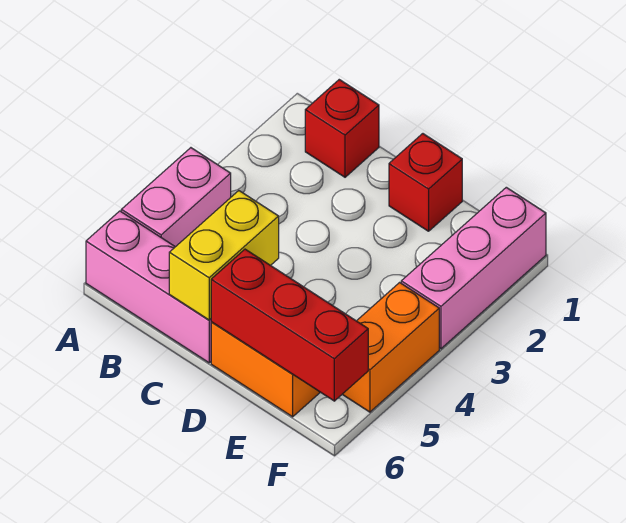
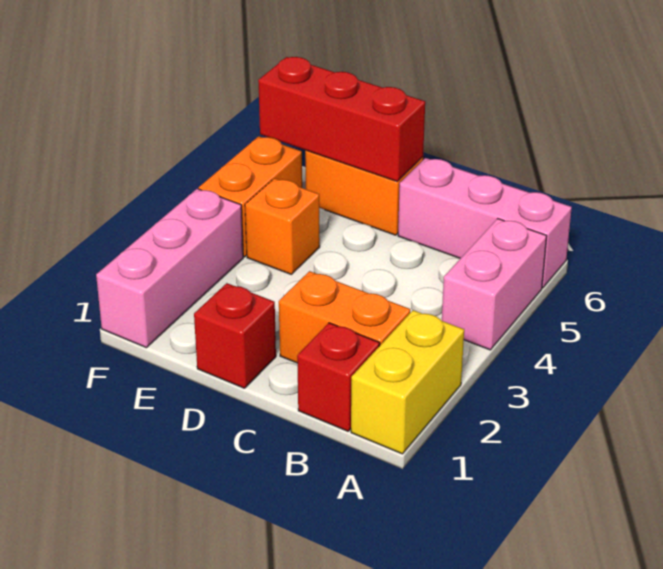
none -> orange 1x2 brick [279,271,410,363]
yellow 1x2 brick [169,191,279,320] -> yellow 1x2 brick moved to [351,310,464,454]
none -> orange 1x1 brick [245,178,320,274]

